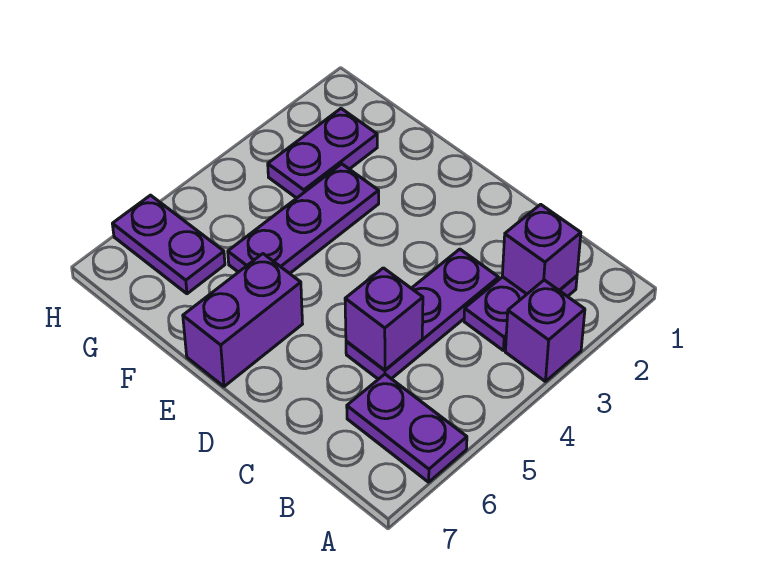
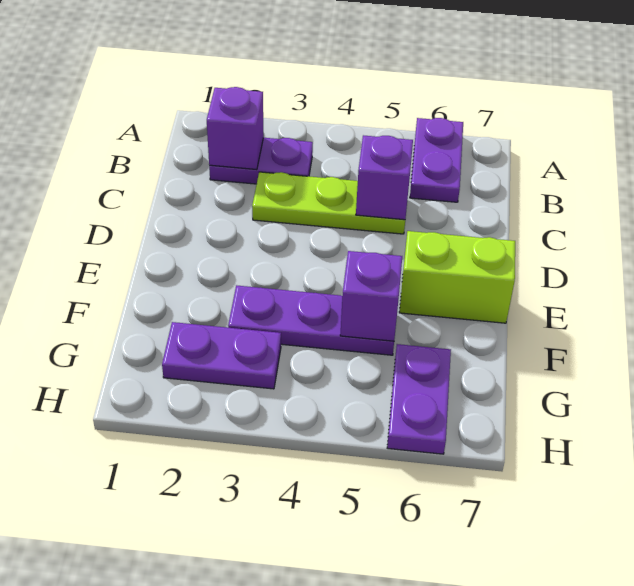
purple 1x1 brick [505,280,585,381] -> purple 1x1 brick moved to [340,251,402,341]
purple 1x3 plate [346,249,499,379] -> lime 1x3 plate [252,172,405,234]
purple 1x2 brick [183,254,302,386] -> lime 1x2 brick [399,231,515,323]

